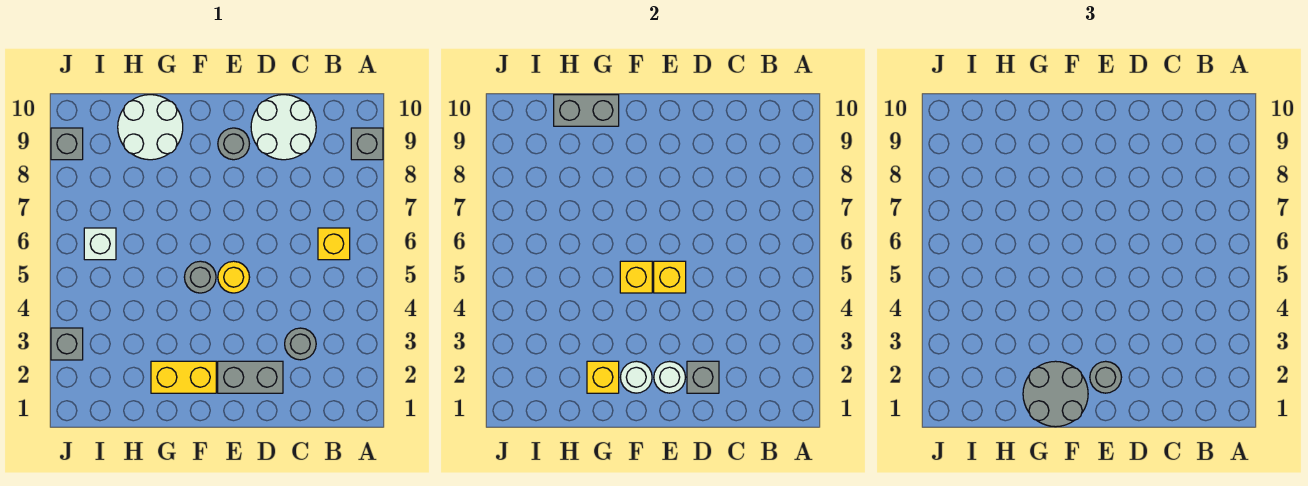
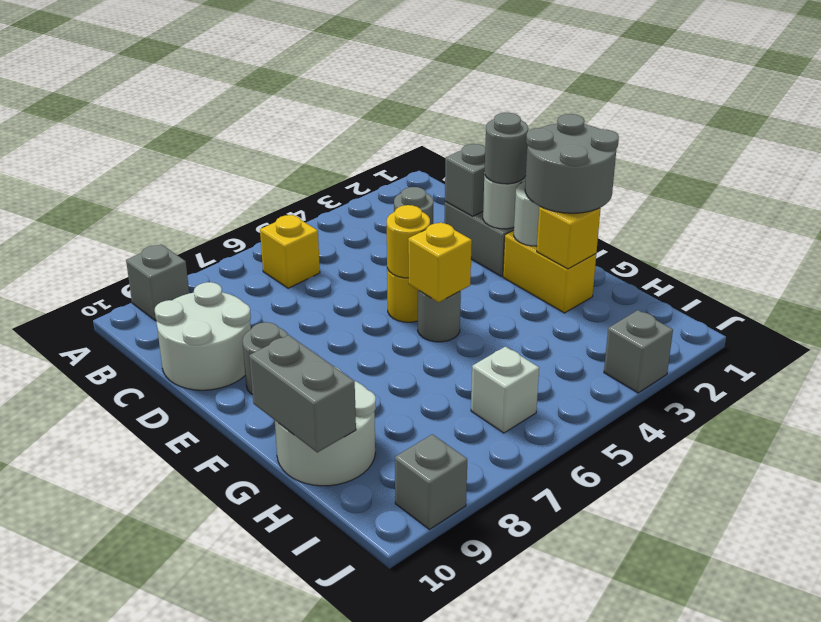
yellow 1x1 brick [654,261,686,293] -> yellow 1x1 round brick [387,205,430,278]

